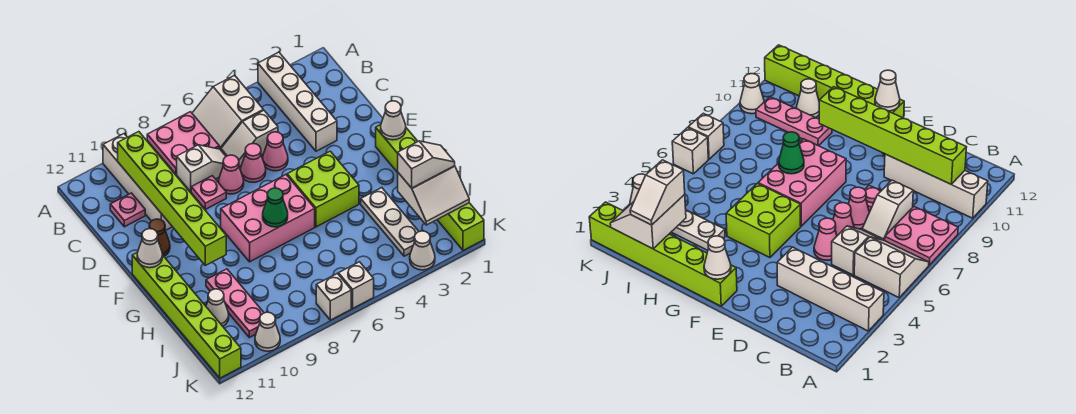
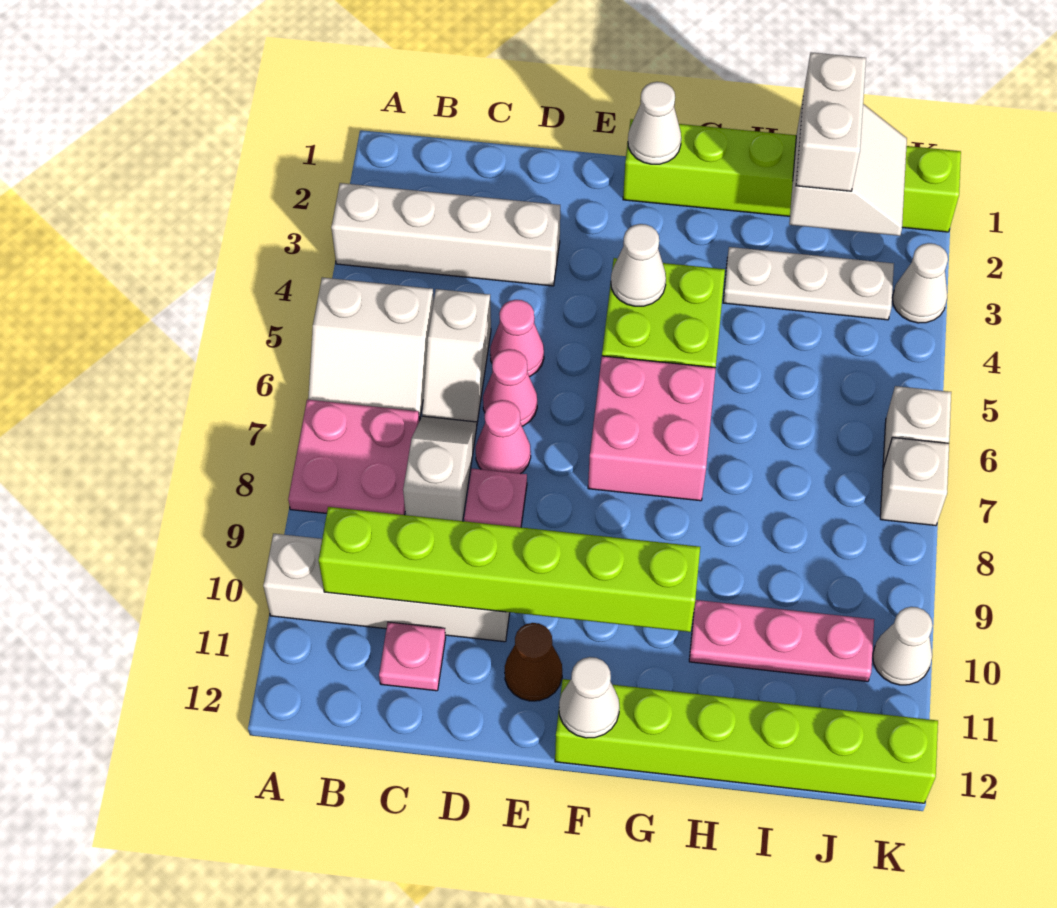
pink 2x3 brick [221,175,315,262] -> pink 2x2 brick [588,356,716,501]
green 1x1 cone [263,188,288,227] -> none
white 1x2 slope [398,141,455,188] -> white 1x2 brick [796,52,866,191]
white 1x1 cone [206,289,229,326] -> white 1x1 cone moved to [611,224,666,306]

